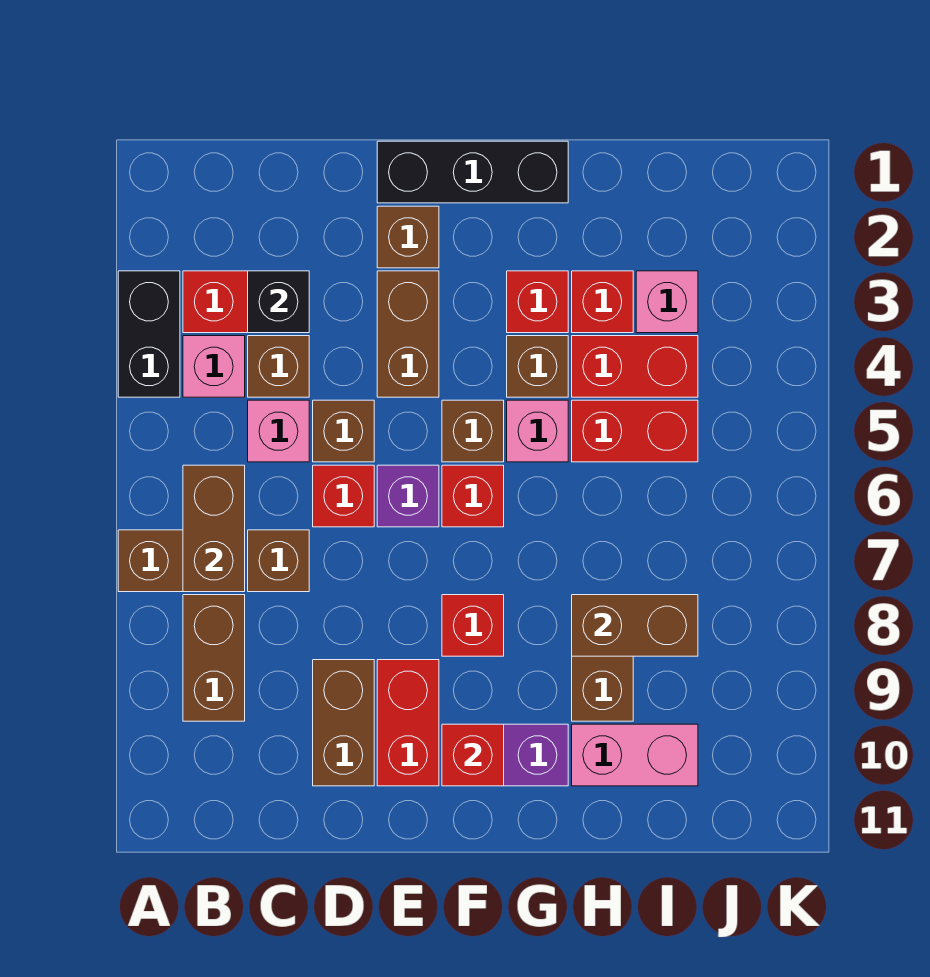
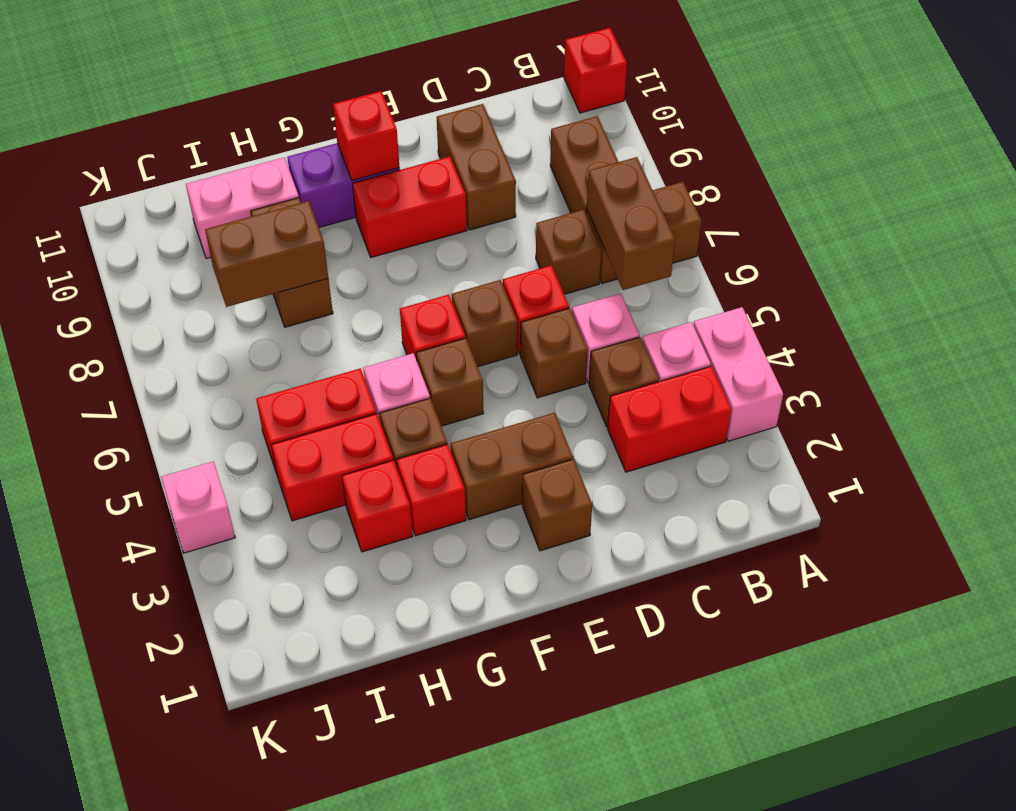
black 1x2 brick [118,271,180,397] -> pink 1x2 brick [693,307,783,441]
black 1x1 brick [248,271,309,333] -> none
black 1x3 brick [377,141,568,203] -> none
brown 1x2 brick [377,271,439,397] -> brown 1x2 brick turned to [451,413,573,520]
purple 1x1 brick [377,465,439,527] -> brown 1x1 brick [452,280,517,367]
red 1x2 brick [377,660,439,786] -> red 1x2 brick turned to [352,156,467,257]
red 1x1 brick [442,595,504,656] -> red 1x1 brick moved to [564,28,627,113]
pink 1x1 brick [636,271,698,333] -> pink 1x1 brick moved to [161,461,235,553]

